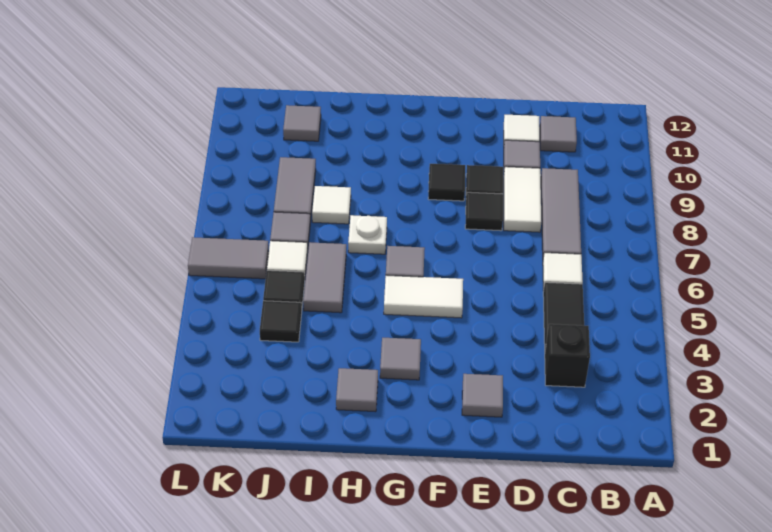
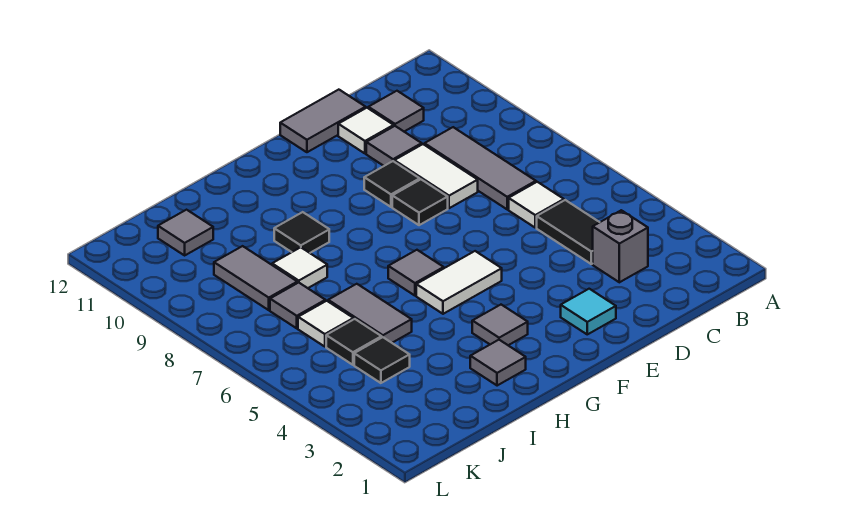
black 1x1 brick [545,324,590,387] -> grey 1x1 brick [593,210,648,282]
grey 1x1 tile [462,374,503,417] -> cyan 1x1 tile [561,289,616,334]
black 1x1 tile [428,164,465,201] -> black 1x1 tile moved to [274,212,329,253]
white 1x1 plate [348,215,387,254] -> none
grey 1x2 tile [188,237,269,279] -> grey 1x2 tile moved to [280,90,366,152]

